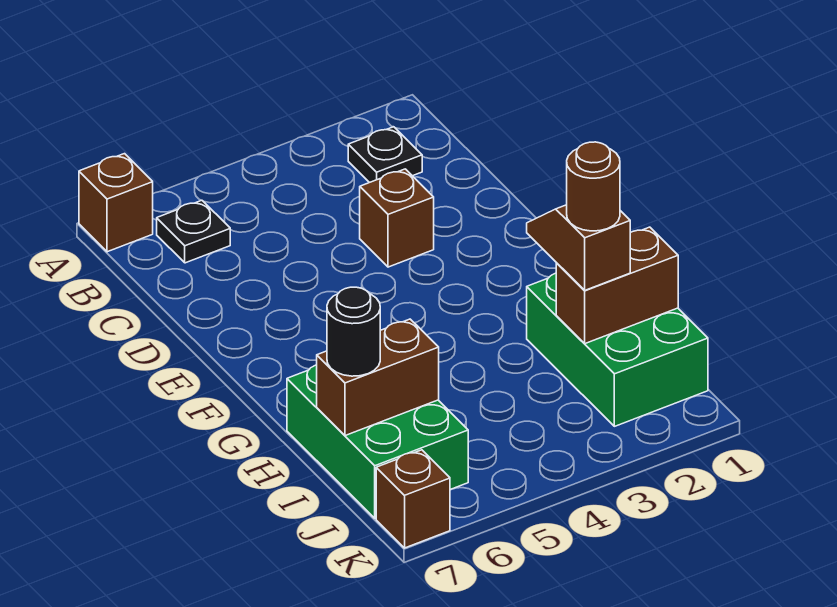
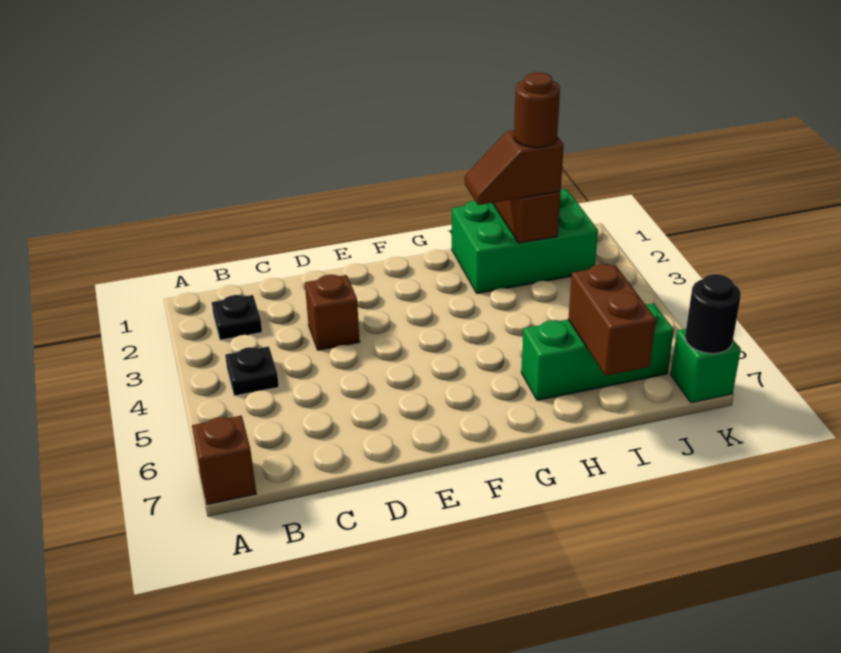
black 1x1 plate [157,200,230,263] -> black 1x1 plate moved to [225,346,279,396]
green 2x3 brick [287,365,468,518] -> green 1x3 brick [521,304,674,400]
black 1x1 round brick [327,287,380,376] -> black 1x1 round brick moved to [685,274,741,354]
brown 1x1 brick [376,450,450,548] -> green 1x1 brick [671,329,741,403]

